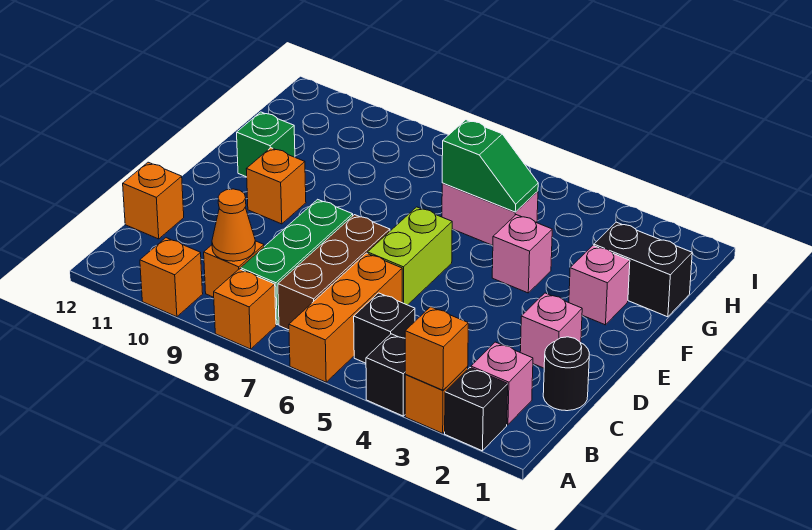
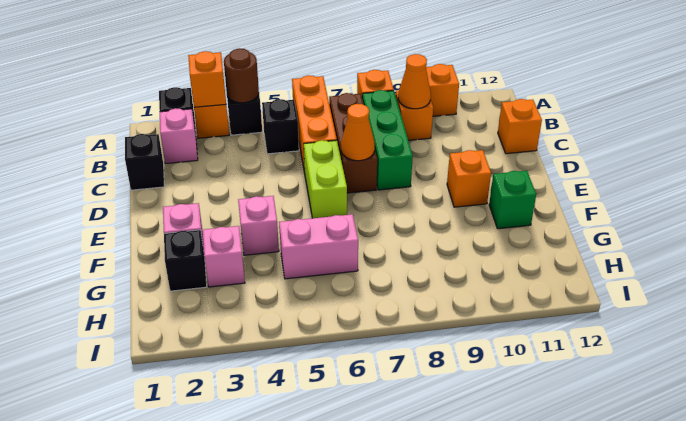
none -> brown 1x1 round brick [224,48,259,103]
black 1x1 round brick [543,337,589,411] -> black 1x1 brick [125,134,164,190]
pink 1x1 brick [520,293,582,368] -> pink 1x1 brick moved to [203,226,245,287]
none -> orange 1x1 cone [341,104,375,161]
black 1x2 brick [594,222,692,317] -> black 1x1 brick [164,230,207,291]
green 1x2 slope [442,120,538,212] -> none

